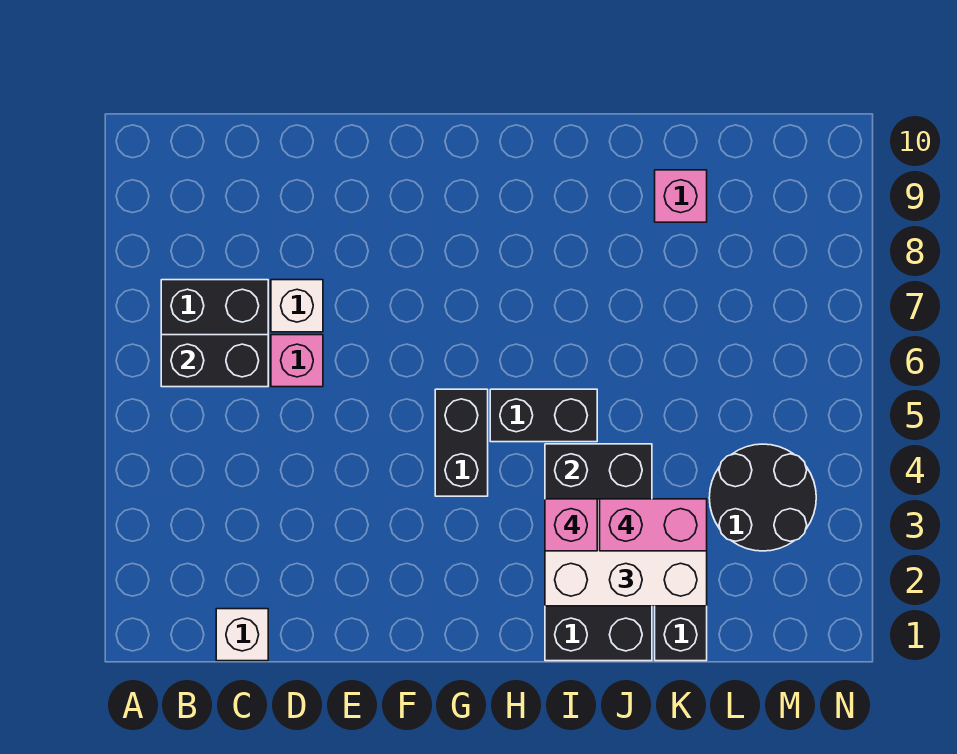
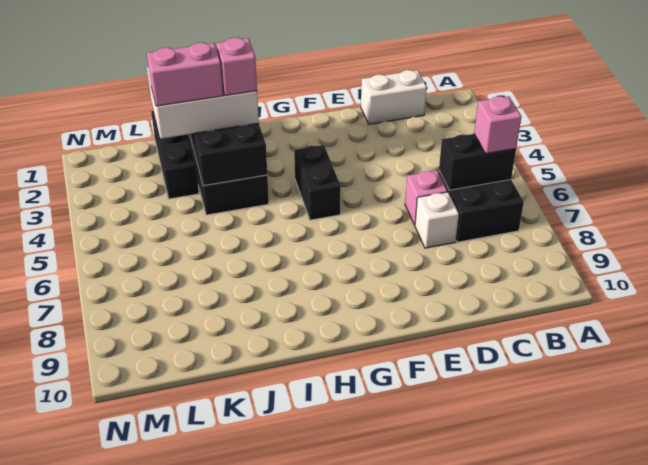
white 1x1 brick [216,609,268,661] -> white 1x2 brick [361,70,427,124]
black 1x2 brick [490,389,597,442] -> none
pink 1x1 brick [655,170,707,222] -> pink 1x1 brick moved to [474,96,521,154]
black 2x2 round brick [709,444,816,551] -> none

